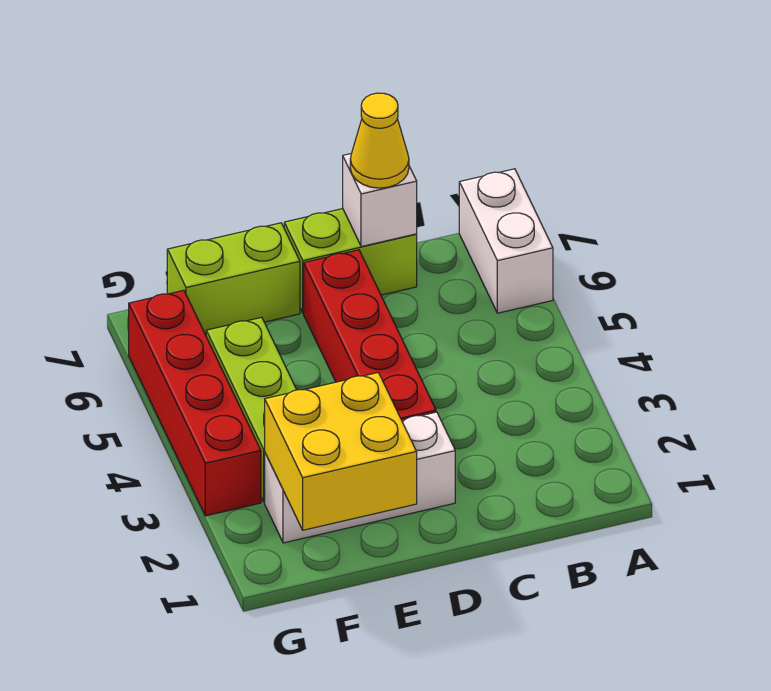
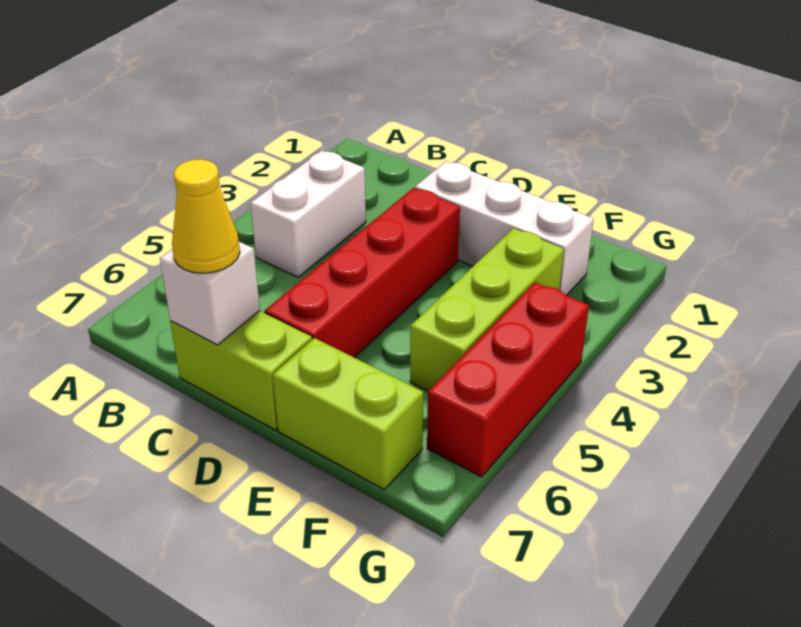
white 1x2 brick [459,169,553,313] -> white 1x2 brick moved to [251,151,366,277]
yellow 2x2 brick [265,373,417,530] -> none
red 1x4 brick [129,290,261,516] -> red 1x3 brick [427,282,589,477]

